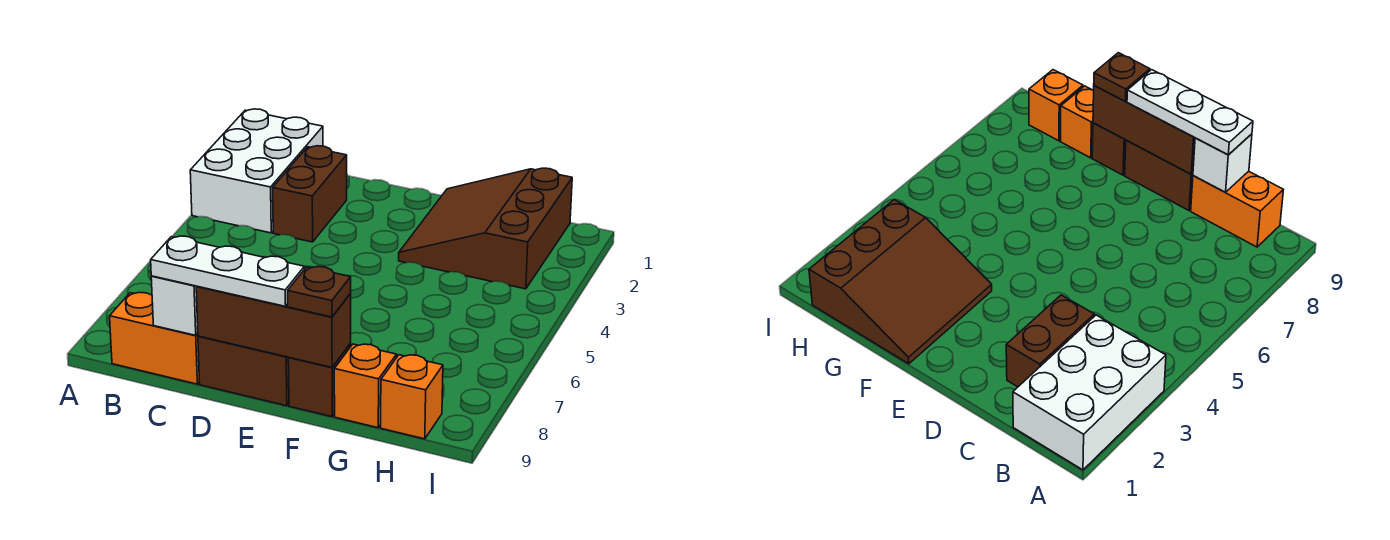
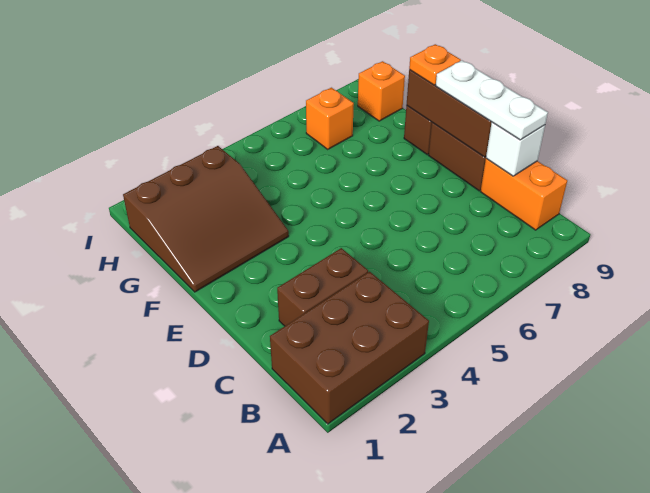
white 2x3 brick [190,109,323,233] -> brown 2x3 brick [270,272,429,424]
brown 1x1 plate [288,267,351,317] -> orange 1x1 plate [409,44,461,85]
orange 1x1 brick [334,344,397,428] -> orange 1x1 brick moved to [306,88,354,149]

